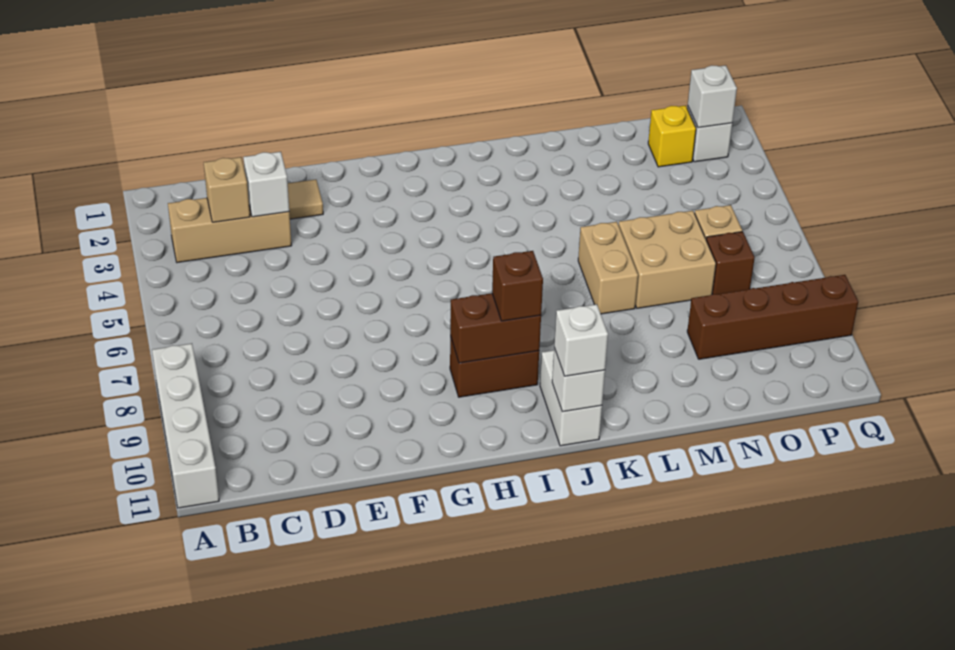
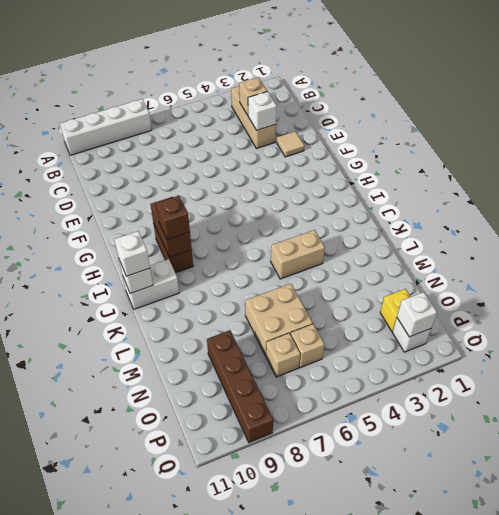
tan 1x2 brick [578,222,638,314] -> tan 1x2 brick moved to [271,230,325,279]
brown 1x1 brick [706,232,755,294] -> tan 1x1 brick [266,333,300,377]

